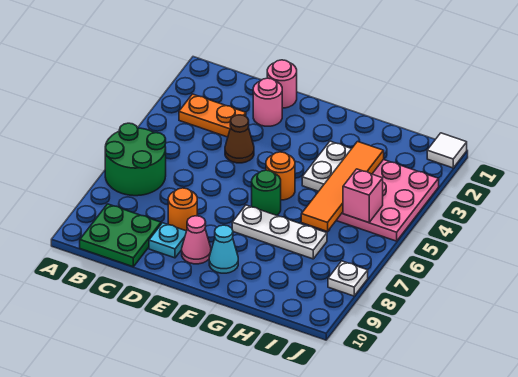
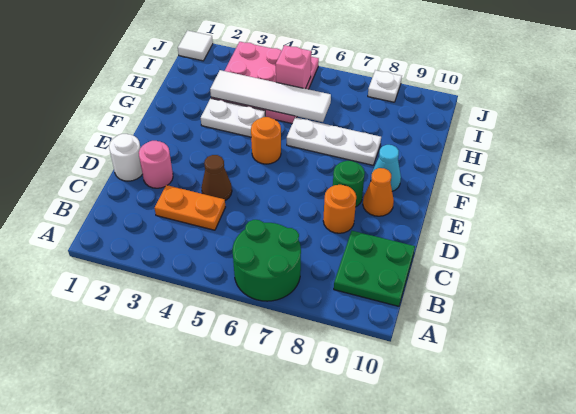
orange 1x2 plate [179,94,246,137] -> orange 1x2 plate turned to [155,185,225,230]
pink 1x1 round brick [267,60,297,108] -> white 1x1 round brick [109,134,142,181]
cyan 1x1 plate [149,223,186,258] -> none
pink 1x1 cone [182,216,211,264] -> orange 1x1 cone [363,168,394,216]
green 1x1 round brick [252,170,281,215] -> green 1x1 round brick moved to [333,161,365,207]
white 1x3 plate [232,205,327,259] -> white 1x3 plate turned to [287,117,381,165]
orange 1x4 tile [301,142,384,231] -> white 1x4 tile [210,70,331,122]

